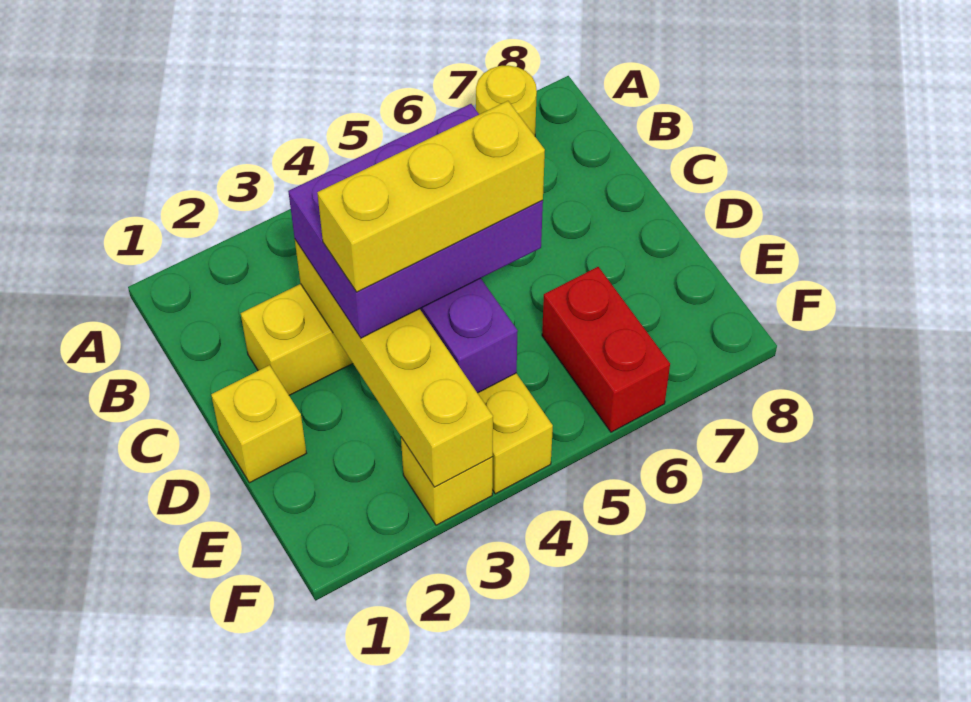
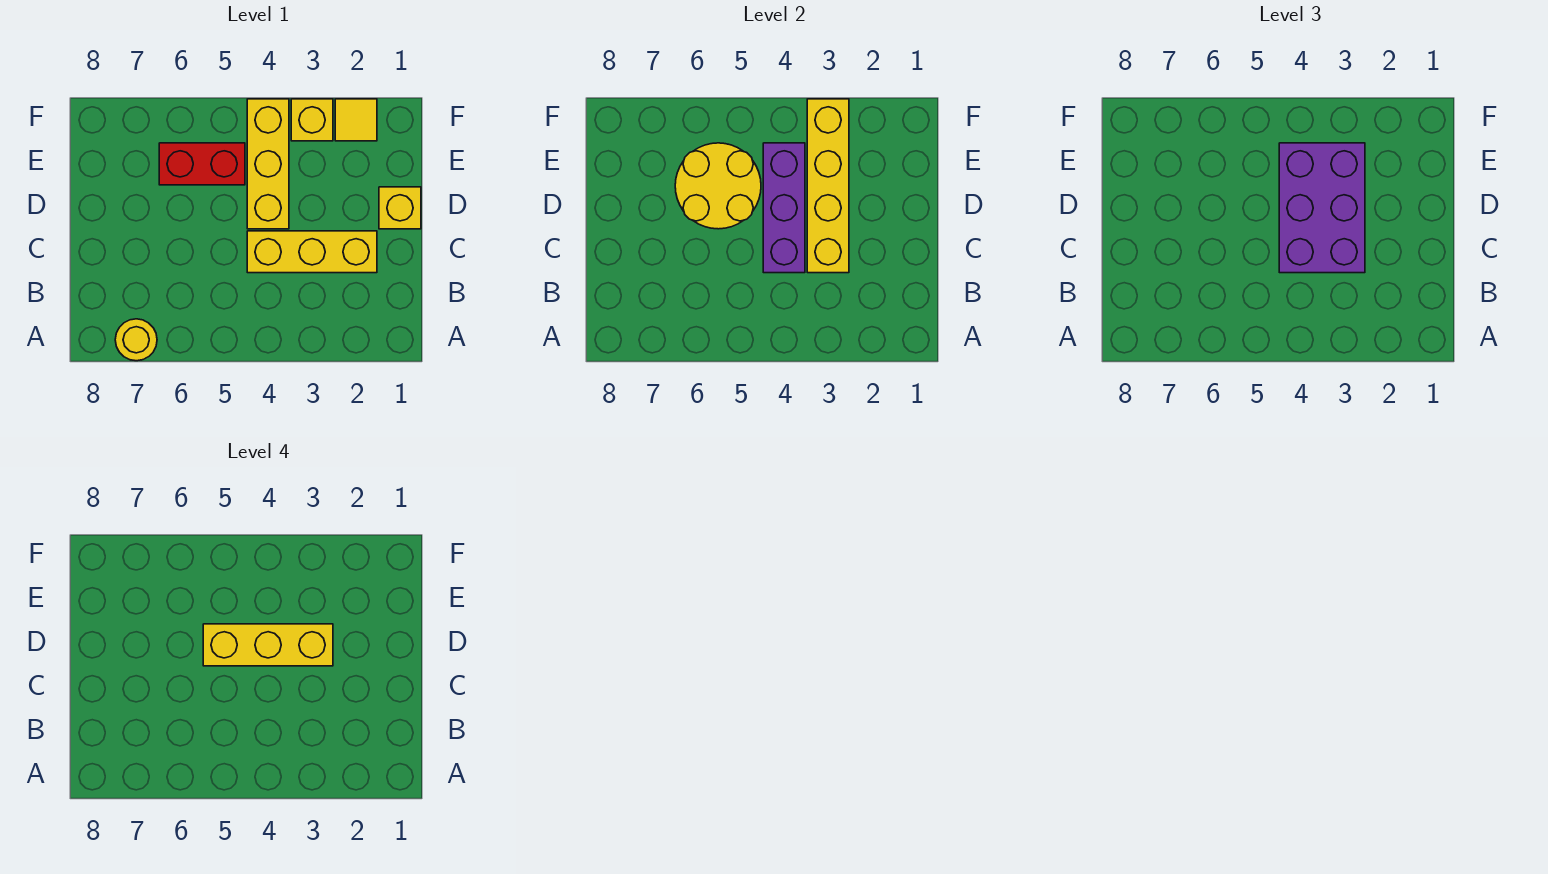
purple 2x3 brick [288,104,543,338] -> purple 2x3 brick turned to [1279,143,1365,273]
none -> yellow 2x2 round brick [675,143,761,229]
red 1x2 brick [542,267,670,432] -> red 1x2 brick turned to [159,143,245,185]
none -> yellow 1x1 tile [335,99,377,141]

